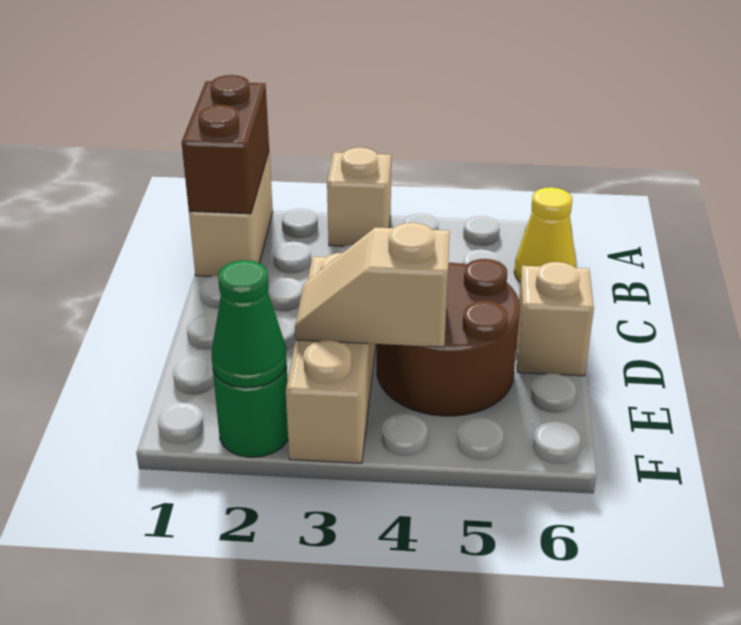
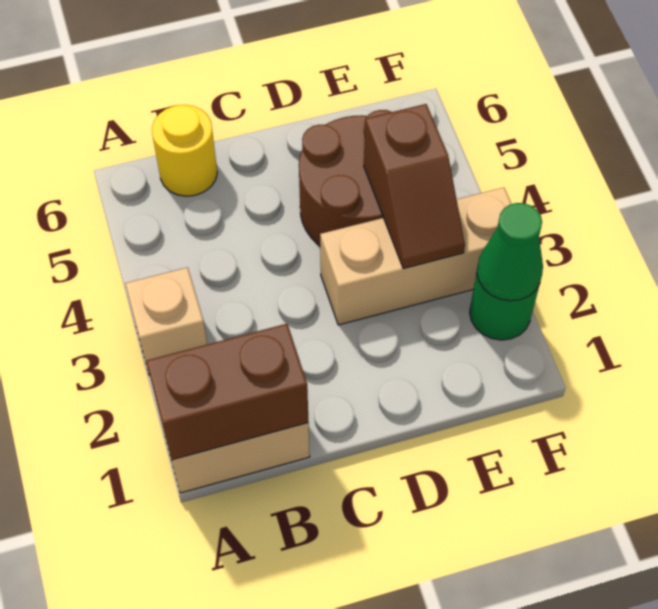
yellow 1x1 cone [514,187,576,282] -> yellow 1x1 round brick [152,105,217,196]
tan 1x1 brick [516,262,594,376] -> none
tan 1x2 slope [295,223,450,347] -> brown 1x2 slope [364,104,465,269]

